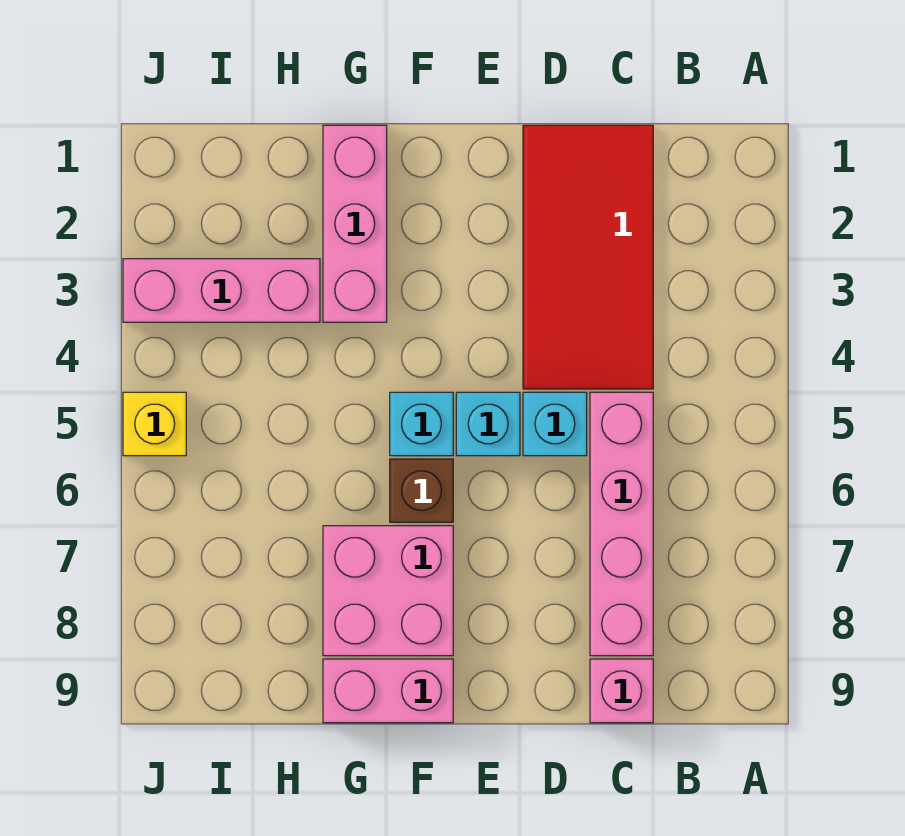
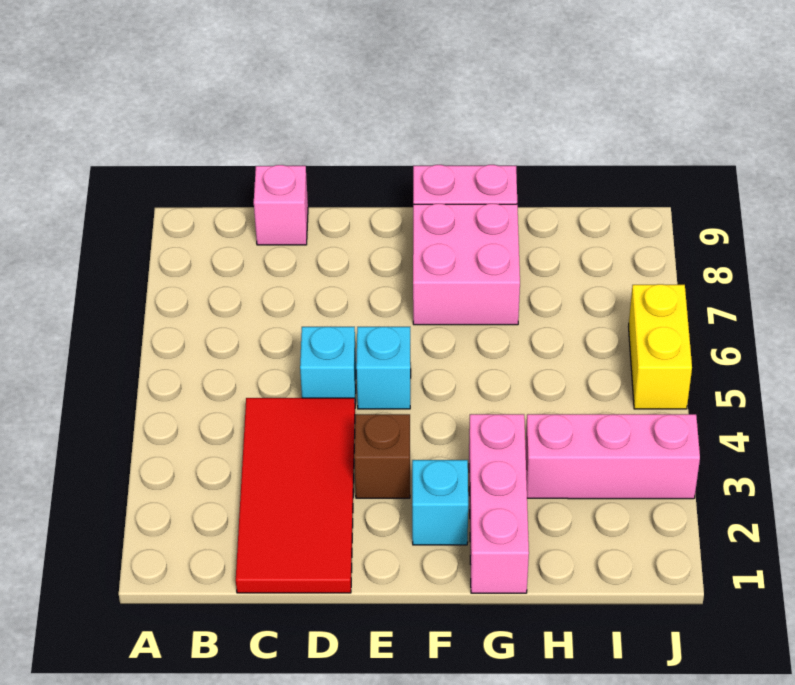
pink 1x4 brick [590,392,653,656] -> none
cyan 1x1 brick [390,392,453,456] -> cyan 1x1 brick moved to [412,460,468,545]
brown 1x1 brick [390,459,453,522] -> brown 1x1 brick moved to [354,414,410,498]
yellow 1x1 brick [123,392,186,456] -> yellow 1x2 brick [628,284,692,409]

